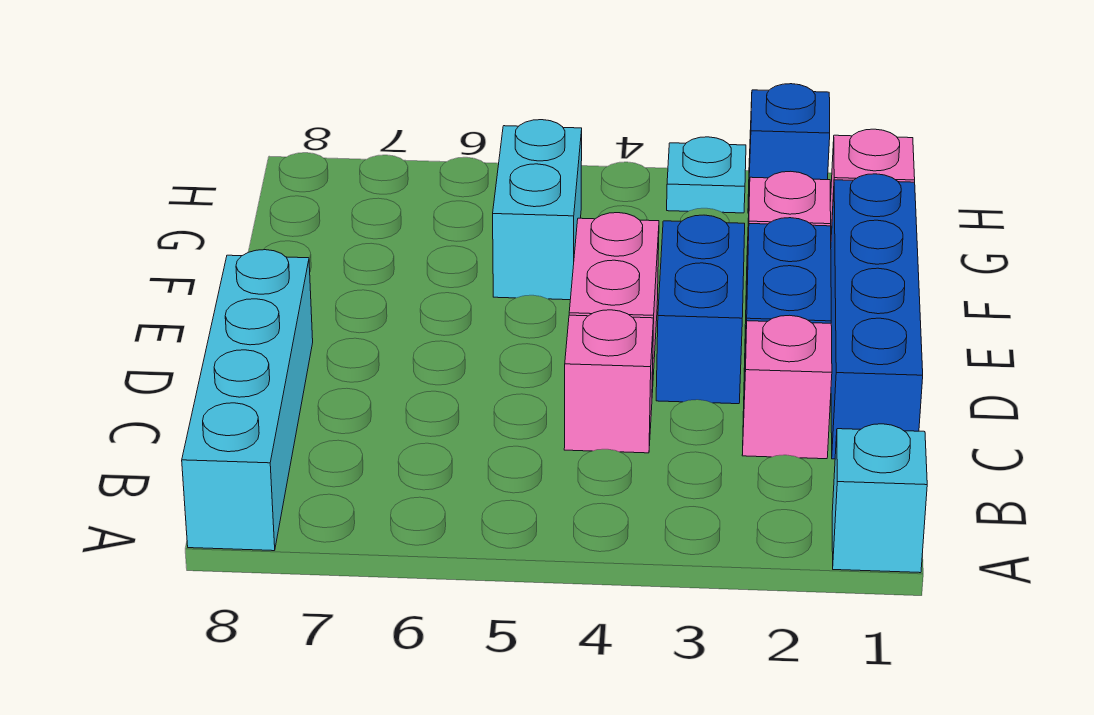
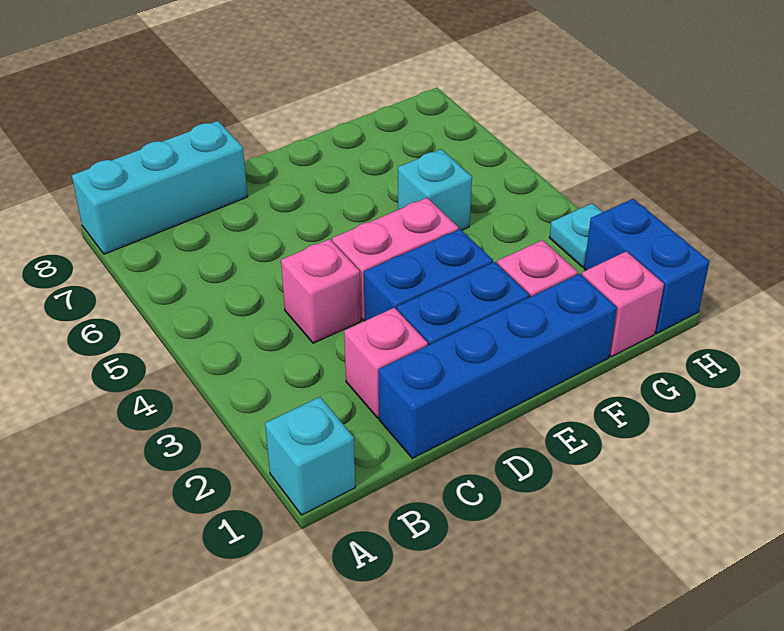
cyan 1x4 brick [182,250,313,551] -> cyan 1x3 brick [72,121,247,254]
cyan 1x2 brick [493,120,582,300] -> cyan 1x1 brick [398,149,472,230]
blue 1x1 brick [748,84,830,213] -> blue 1x2 brick [584,199,710,333]

